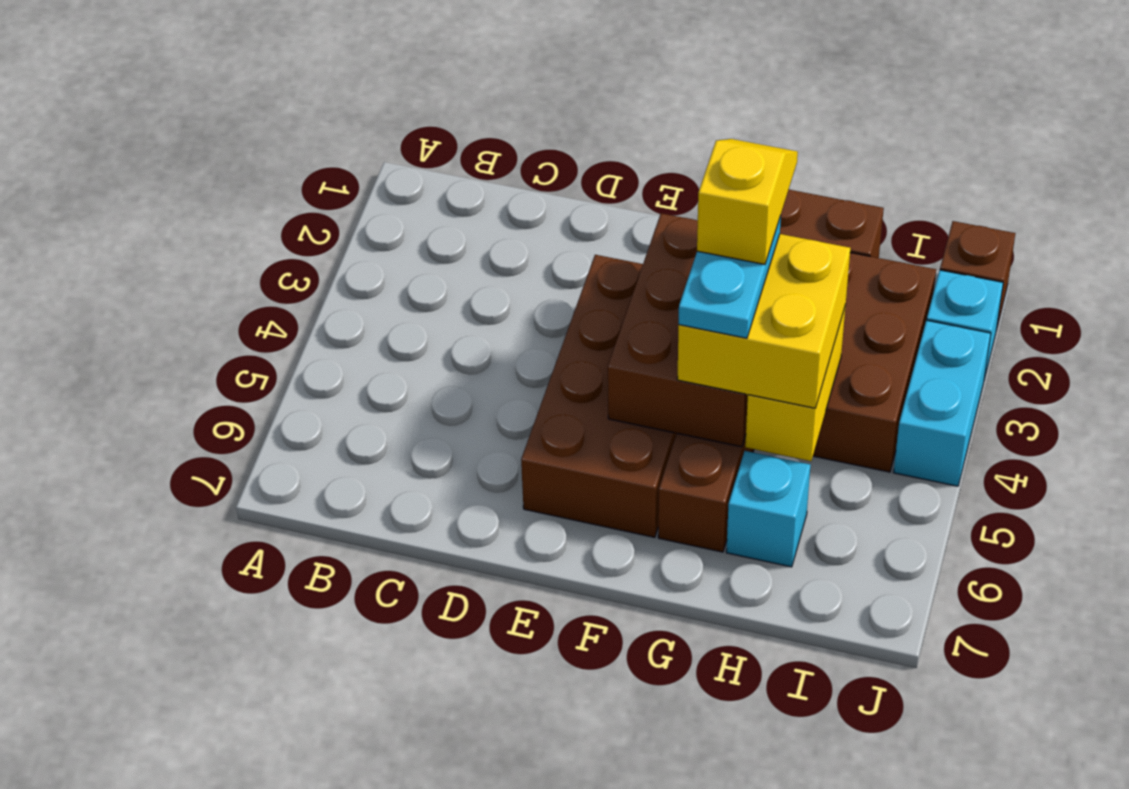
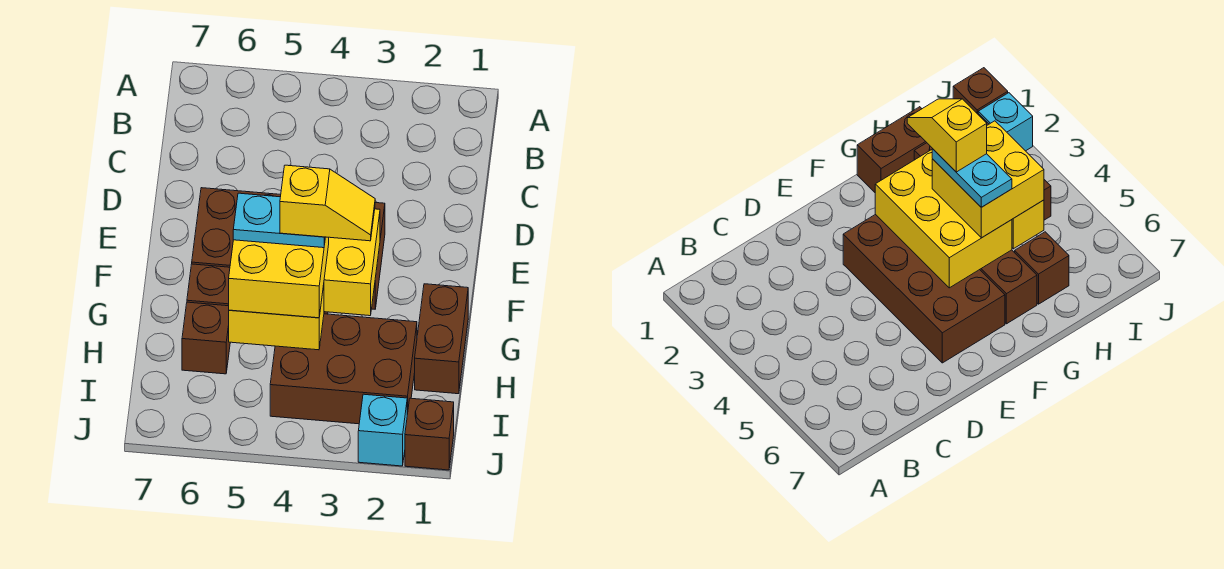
brown 2x3 brick [608,213,748,447] -> yellow 2x3 brick [324,209,380,316]
cyan 1x1 brick [726,451,810,567] -> brown 1x1 brick [182,302,230,374]
cyan 1x2 brick [893,320,991,486] -> none

